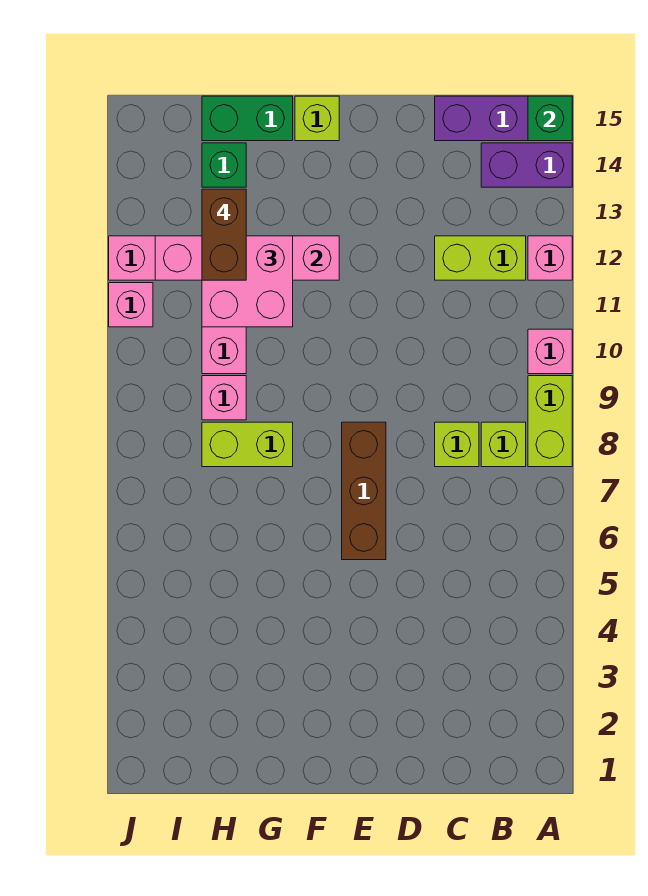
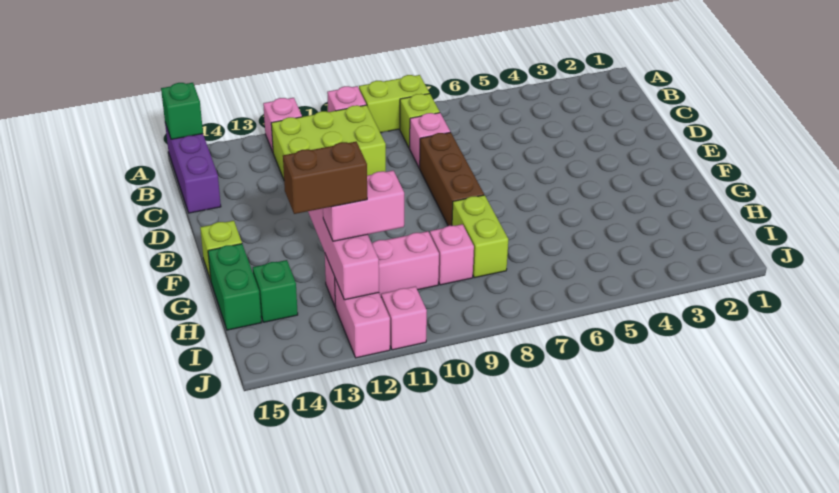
purple 1x2 brick [481,143,572,187] -> none
lime 1x2 brick [435,236,526,280] -> lime 2x3 brick [271,105,386,179]
lime 1x1 brick [435,422,479,467] -> pink 1x1 brick [410,113,450,168]
brown 1x3 brick [342,422,386,560] -> brown 1x3 brick turned to [420,132,484,226]
pink 2x2 brick [202,236,293,327] -> pink 1x2 brick [323,171,404,241]

